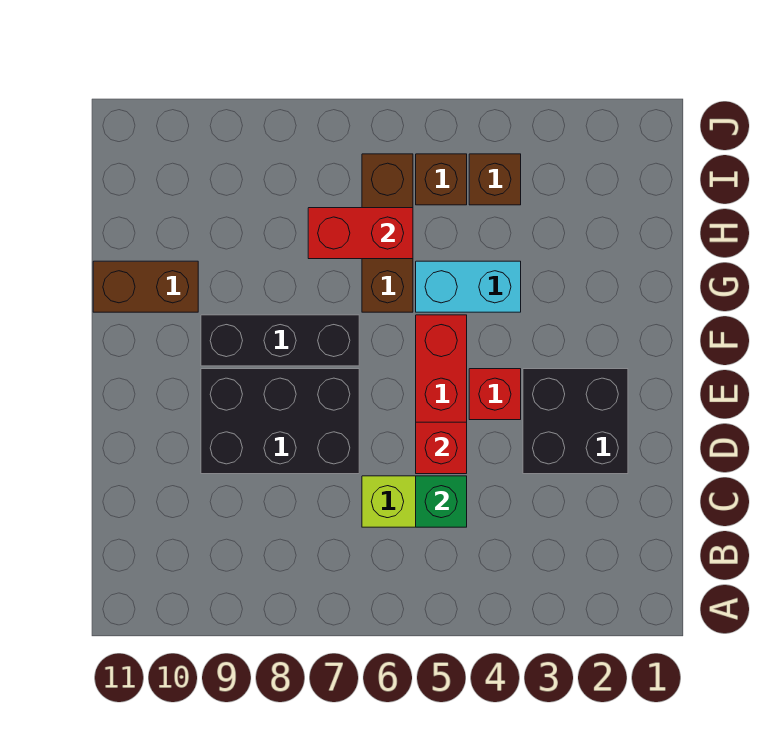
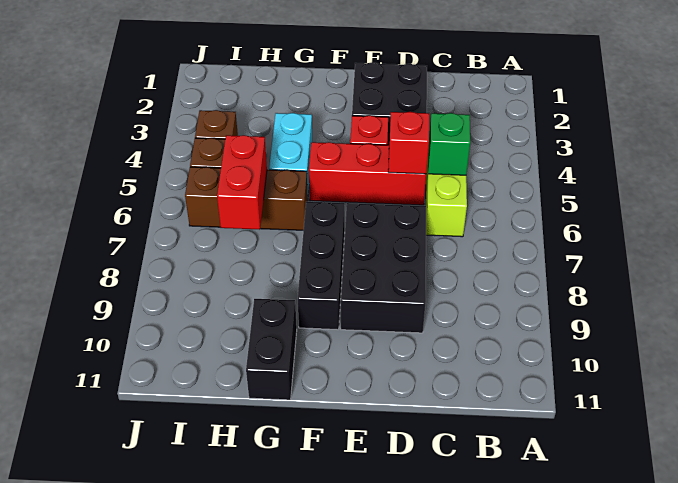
brown 1x2 brick [93,261,198,312] -> black 1x2 brick [246,299,297,400]

